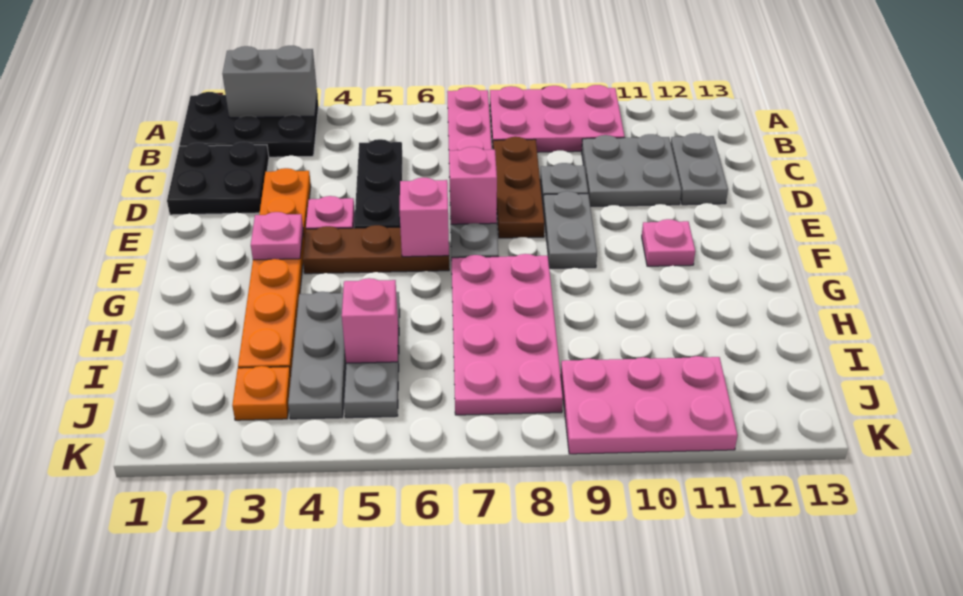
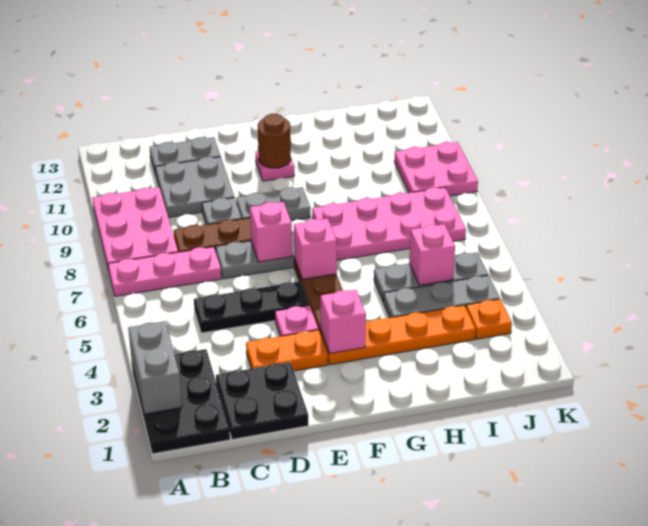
pink 1x1 plate [251,212,303,260] -> pink 1x1 brick [320,290,366,354]
none -> brown 1x1 round brick [258,114,291,168]
pink 2x3 plate [561,356,738,454] -> pink 2x2 plate [394,142,478,196]

